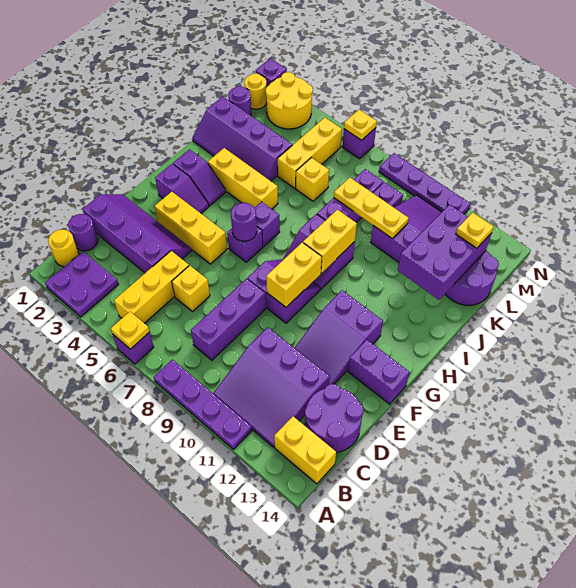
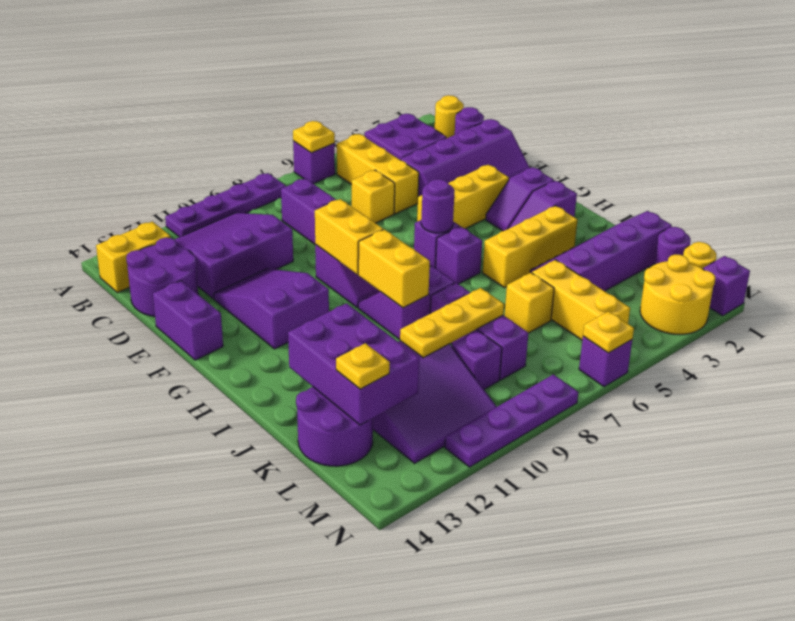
purple 1x2 brick [348,340,410,404] -> purple 1x2 brick turned to [153,281,223,360]

